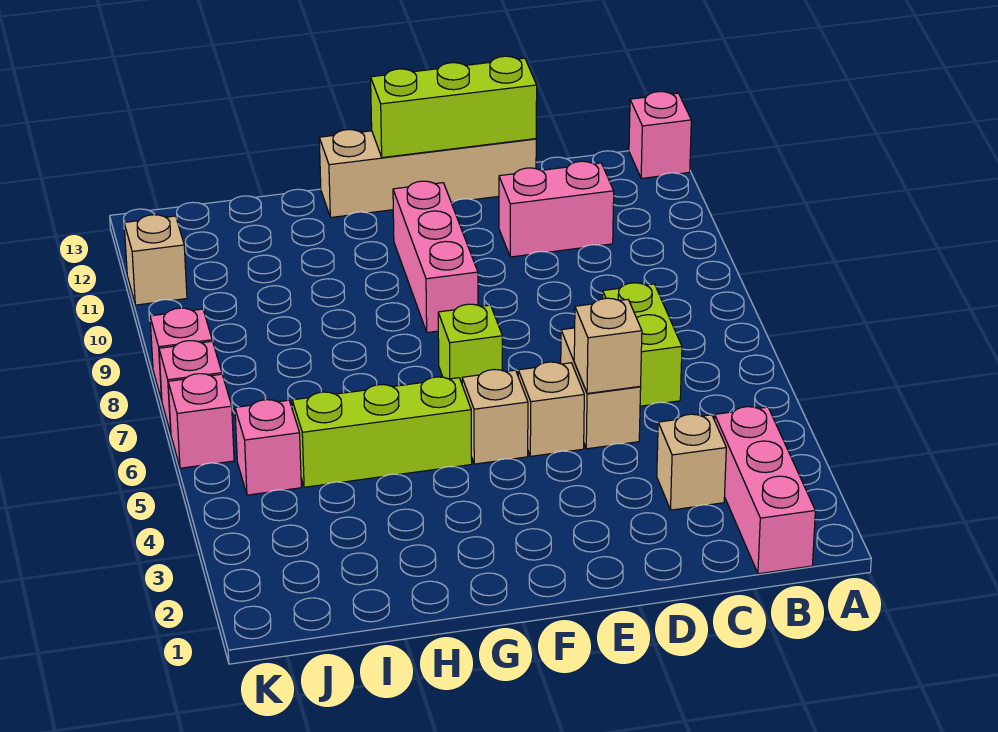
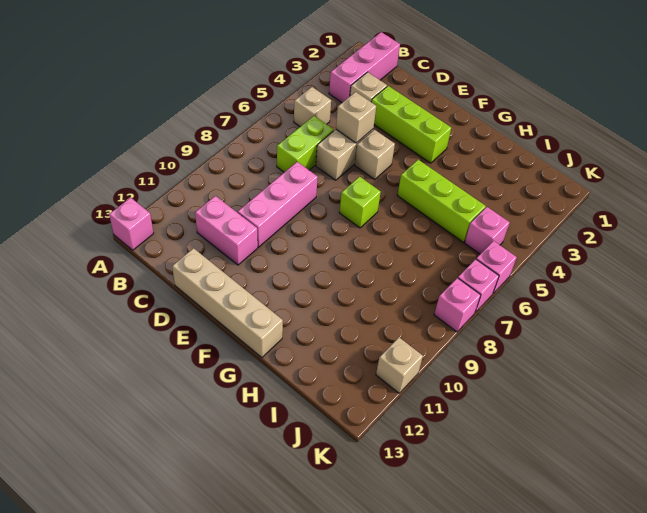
lime 1x3 brick [371,56,537,158] -> lime 1x3 brick moved to [371,86,451,163]
tan 1x1 brick [462,370,528,464] -> tan 1x1 brick moved to [294,87,331,127]
pink 1x3 brick [393,181,478,333] -> pink 1x3 brick moved to [238,162,318,247]

